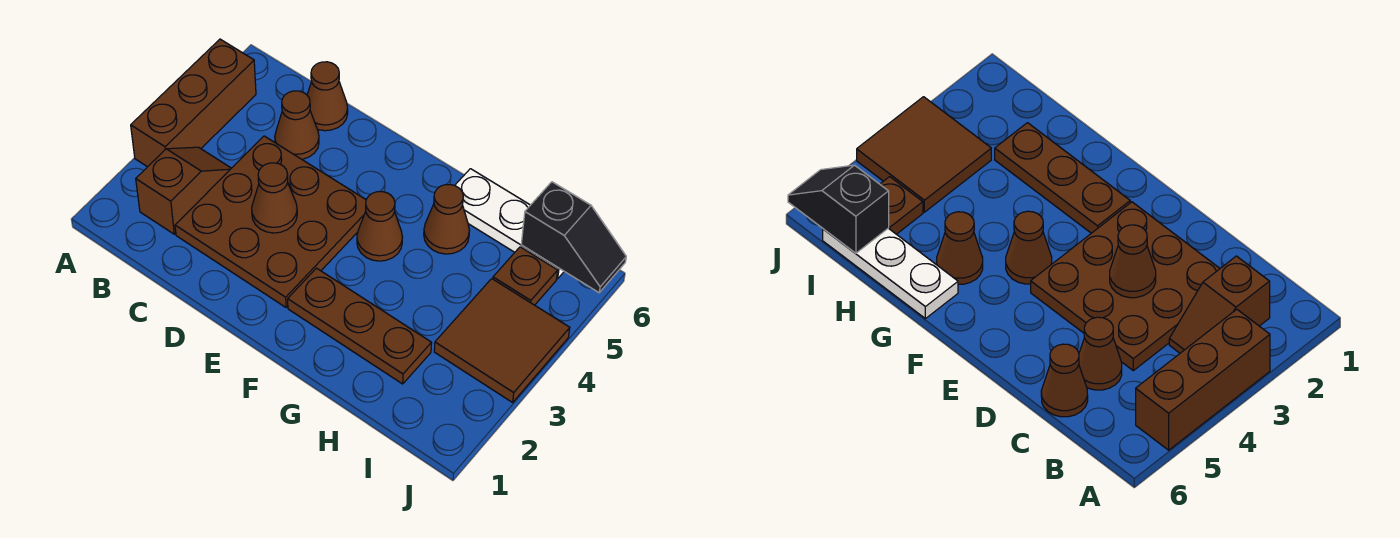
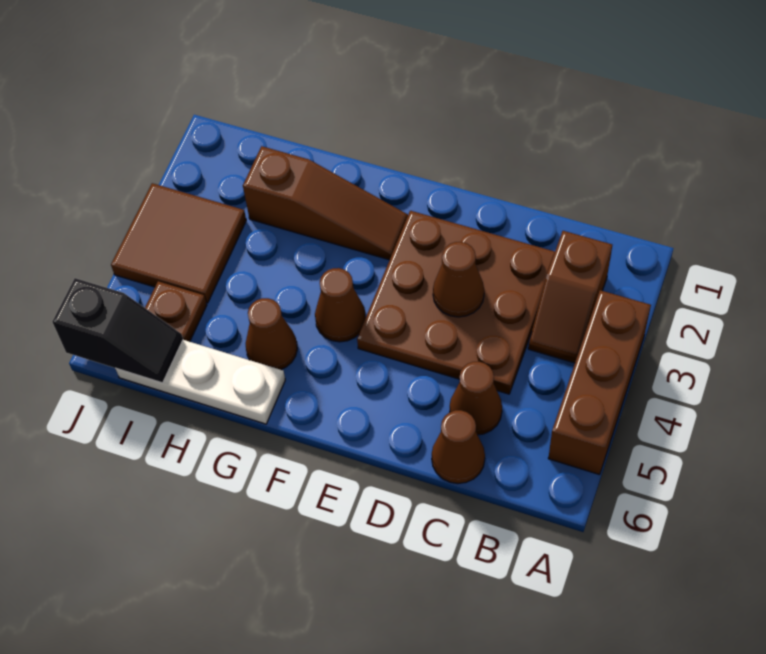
brown 1x3 plate [288,268,431,384] -> brown 1x3 slope [243,146,408,260]
black 1x2 slope [521,182,626,293] -> black 1x2 slope turned to [52,278,183,383]

